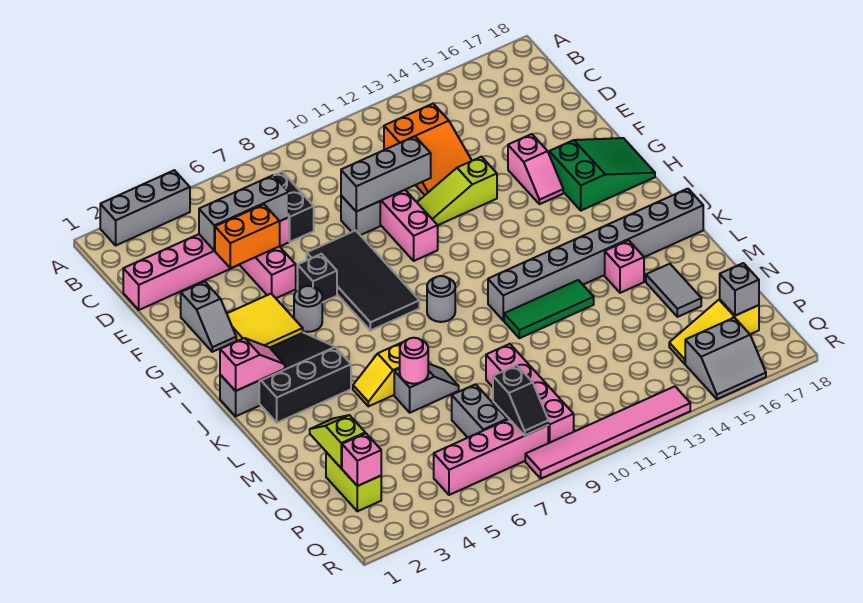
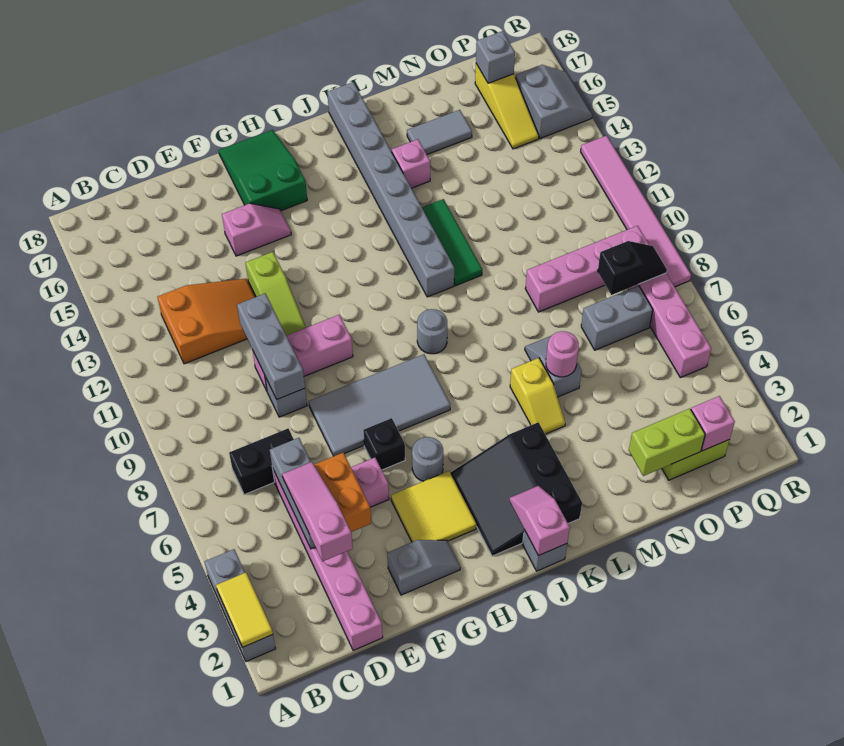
none -> yellow 1x2 tile [216,573,273,647]
none -> pink 1x3 slope [282,462,353,561]
black 2x4 tile [307,230,419,331] -> grey 2x4 tile [309,354,450,456]
lime 1x2 slope [310,415,365,468] -> lime 1x2 brick [629,409,705,476]

